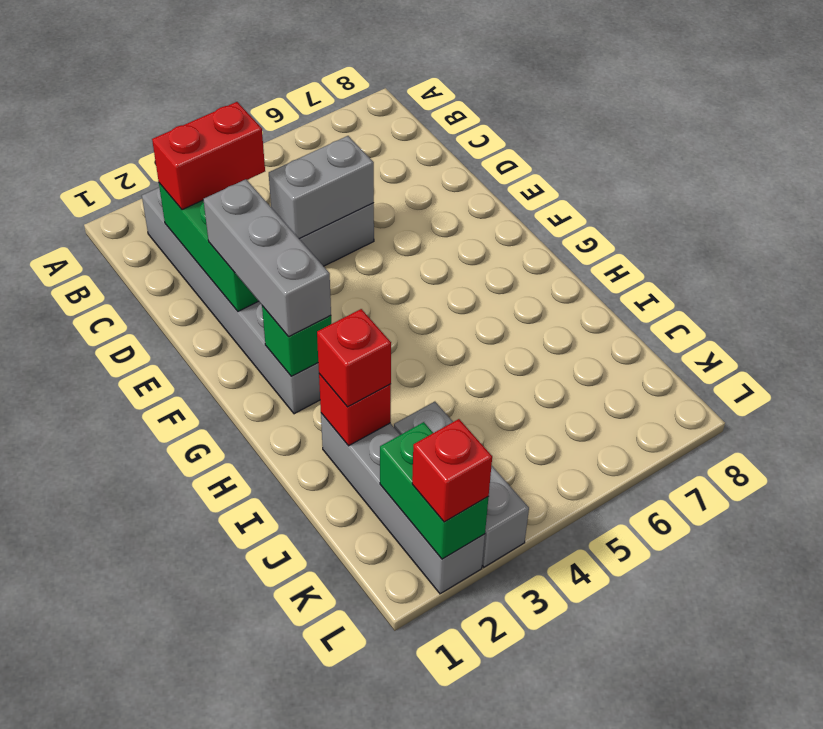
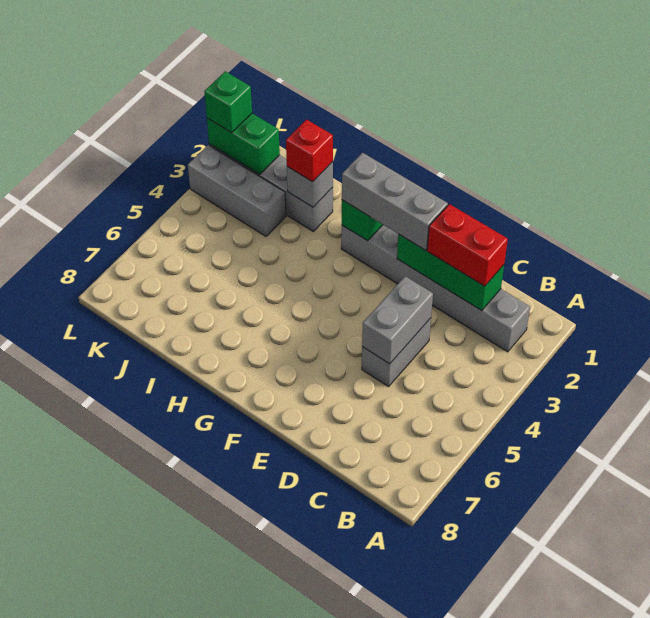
red 1x2 brick [152,102,265,210] -> red 1x2 brick turned to [427,204,508,286]
red 1x1 brick [319,374,391,446] -> grey 1x1 brick [287,162,333,207]
red 1x1 brick [412,419,492,522] -> green 1x1 brick [204,71,252,133]

